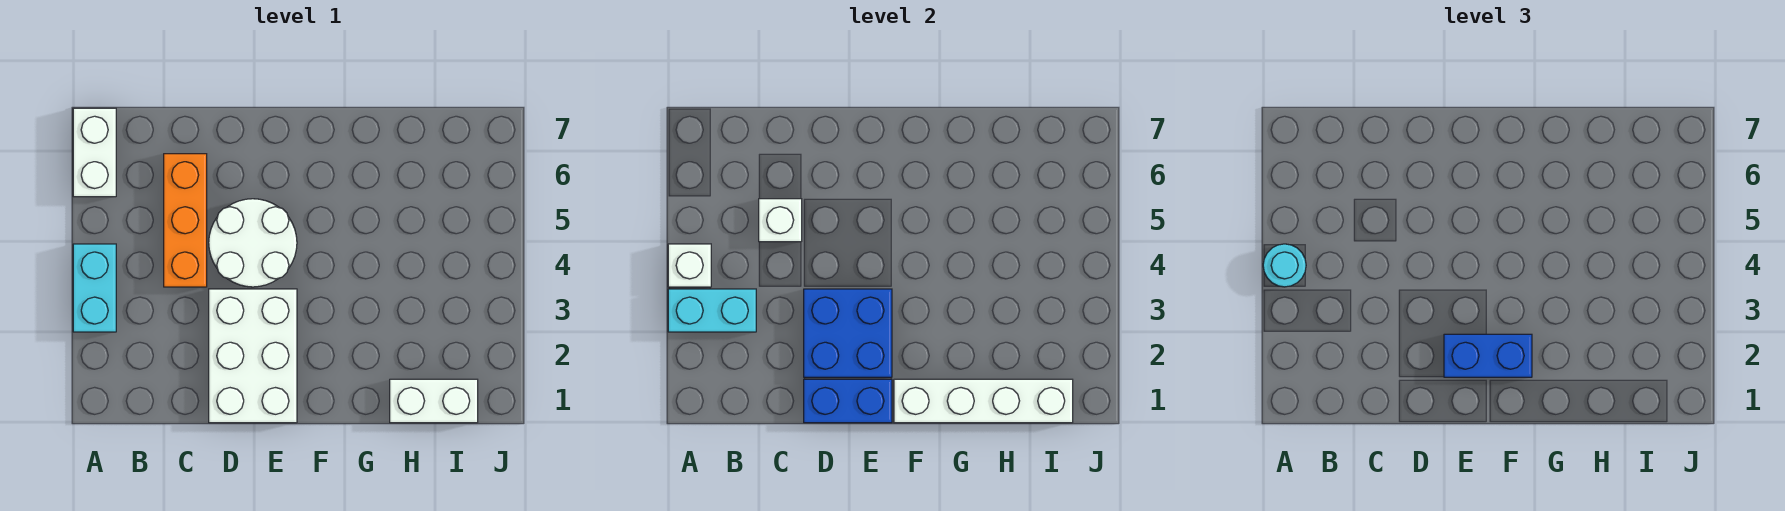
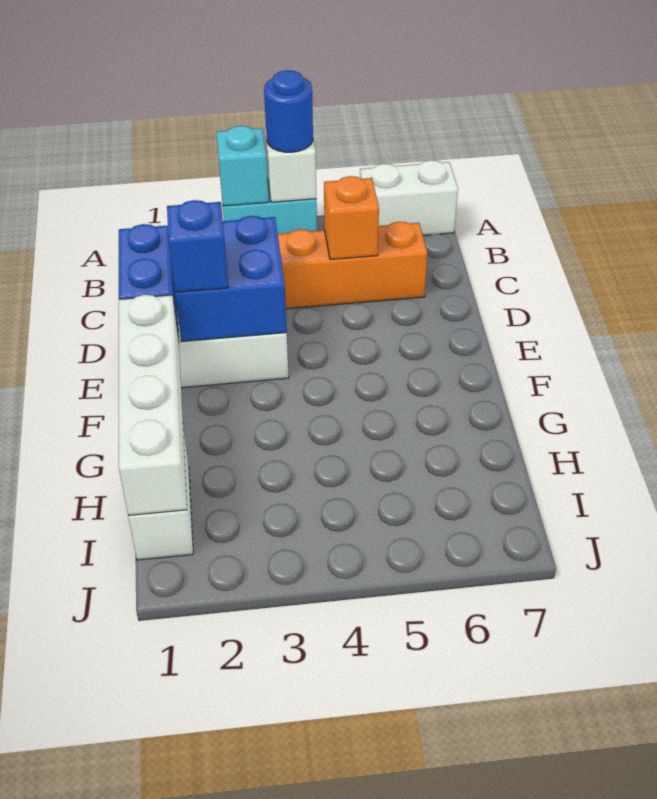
cyan 1x2 brick [668,289,756,332] -> cyan 1x1 brick [216,126,269,206]
cyan 1x1 round brick [1263,244,1306,287] -> blue 1x1 round brick [264,70,313,152]
white 1x1 brick [759,199,802,242] -> orange 1x1 brick [324,176,379,260]
white 2x2 round brick [209,199,297,287] -> none
blue 1x2 brick [1444,334,1532,377] -> blue 1x1 brick [167,200,229,292]

